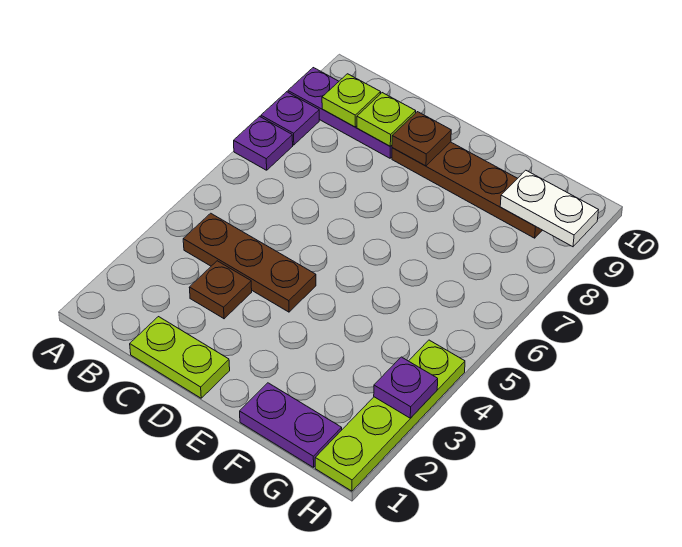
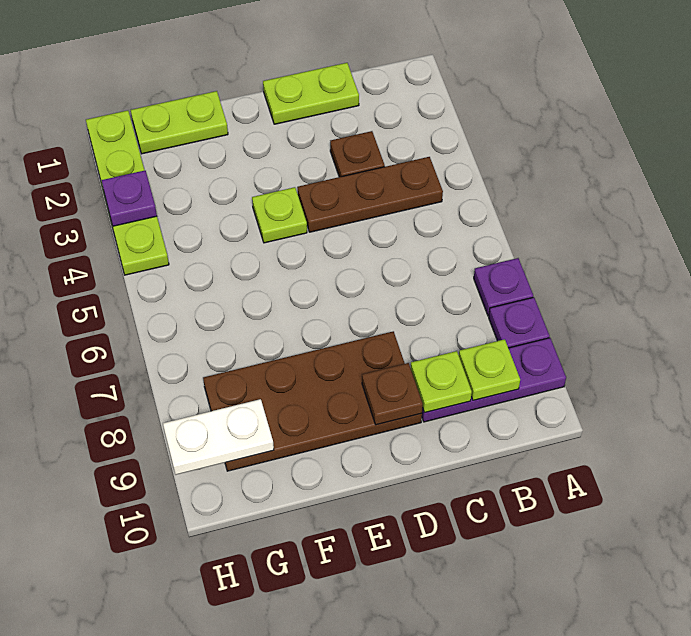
brown 1x4 plate [392,142,542,238] -> brown 2x4 plate [203,331,422,471]
none -> lime 1x1 plate [252,187,307,243]
purple 1x2 plate [240,383,342,467] -> lime 1x2 plate [131,91,228,154]

